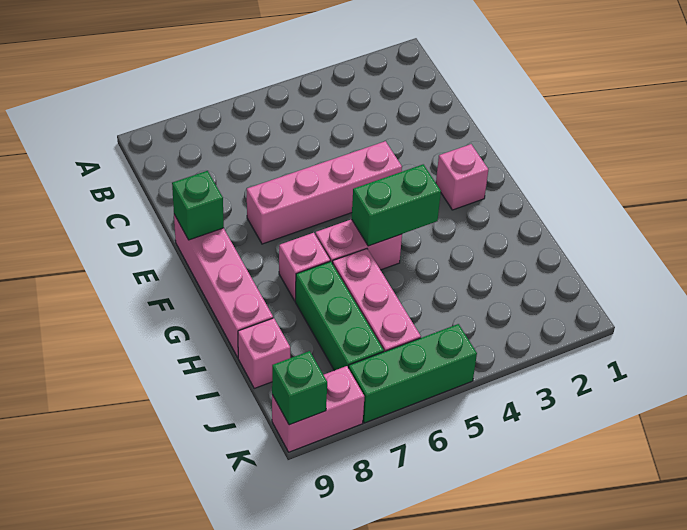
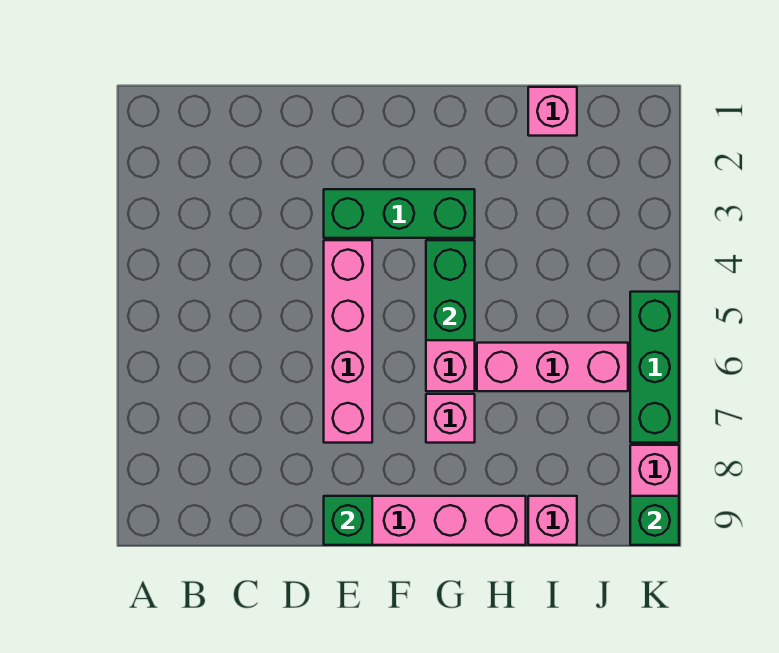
pink 1x1 brick [436,144,488,210] -> pink 1x1 brick moved to [528,87,577,136]
green 1x3 brick [295,261,384,371] -> green 1x3 brick moved to [324,189,475,238]

